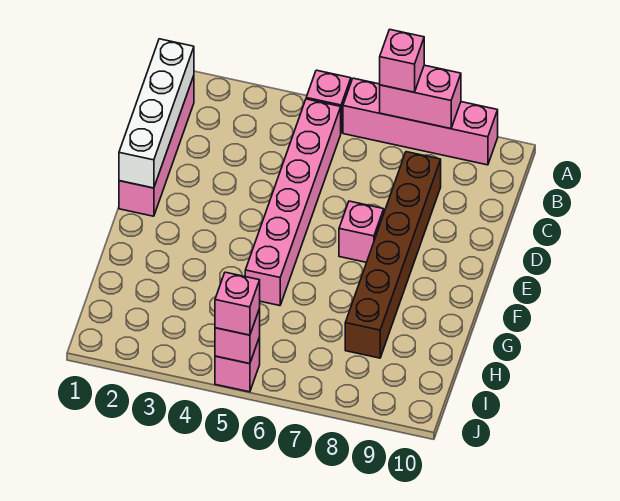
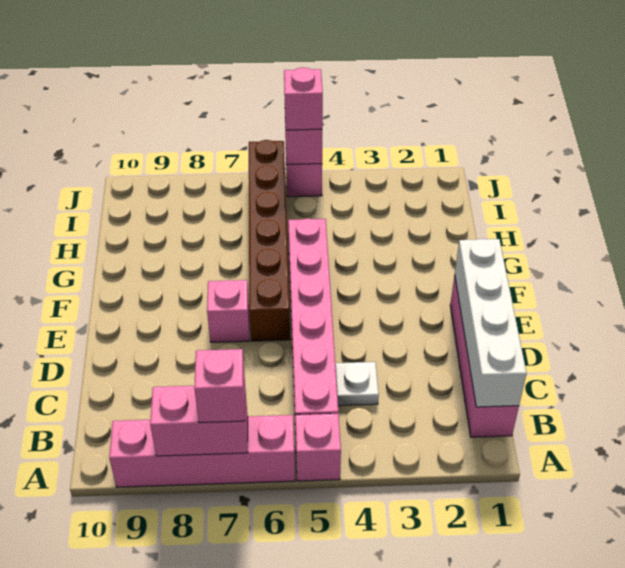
none -> white 1x1 plate [335,362,379,406]
brown 1x6 brick [345,152,441,358] -> brown 1x6 brick moved to [249,140,290,341]

